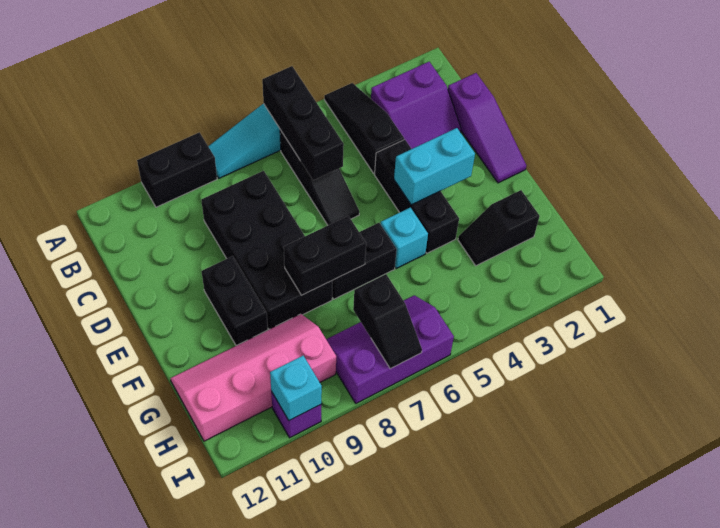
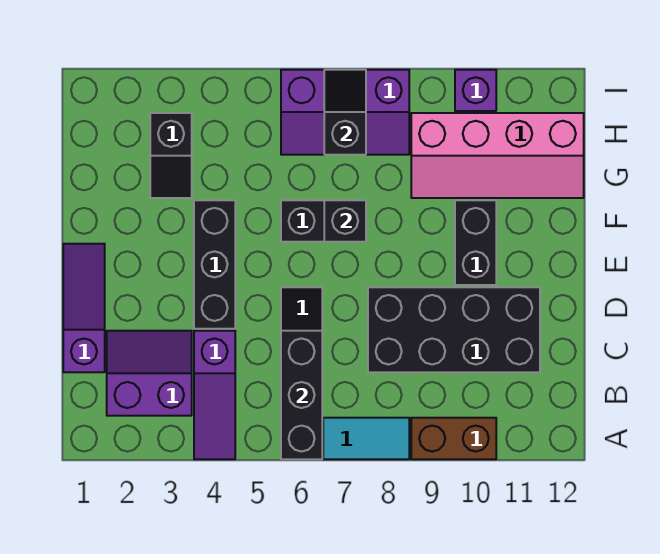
black 1x3 slope [324,83,404,173] -> purple 1x3 slope [194,331,235,459]
black 1x2 brick [137,132,217,207] -> brown 1x2 brick [411,418,496,459]
black 2x4 brick [201,171,333,329] -> black 2x4 brick turned to [368,287,540,372]
cyan 1x2 brick [394,128,475,205] -> none
cyan 1x1 brick [381,208,428,269] -> none
black 1x2 brick [284,216,366,295] -> black 1x1 brick [324,200,366,242]
black 1x2 slope [458,190,540,266] -> black 1x2 slope turned to [150,113,192,198]
cyan 1x1 brick [270,356,322,420] -> none

